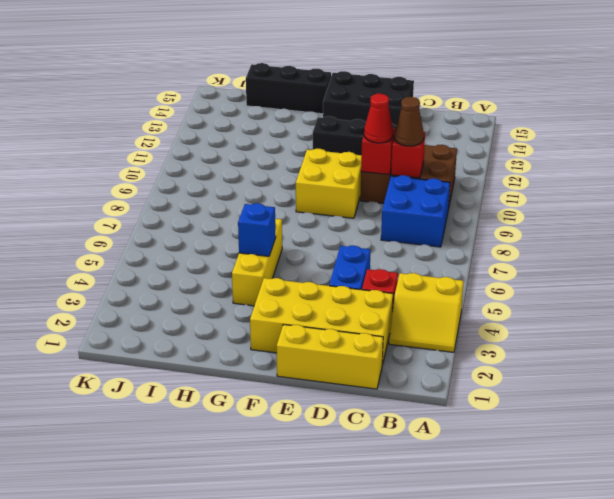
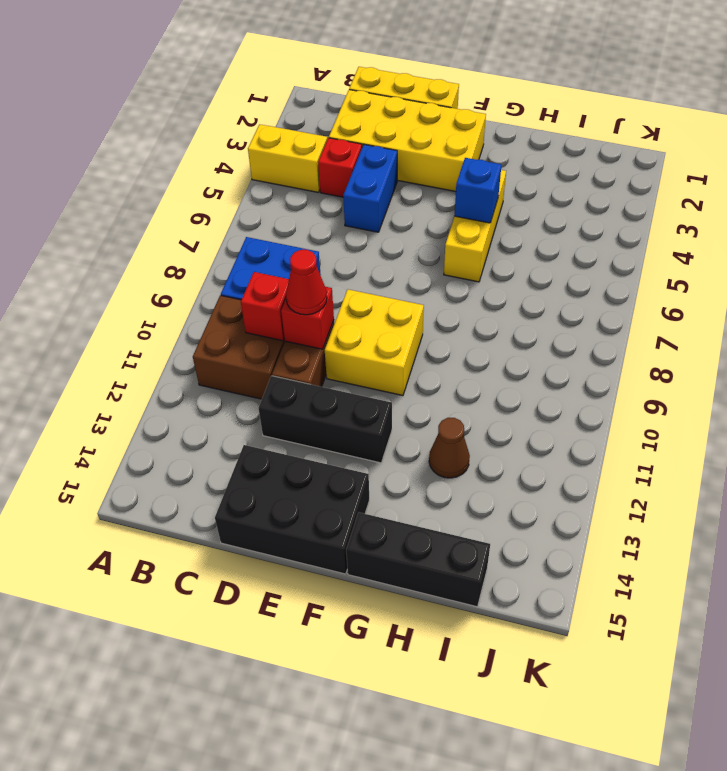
brown 1x1 cone [394,97,424,146] -> brown 1x1 cone moved to [429,418,470,478]

